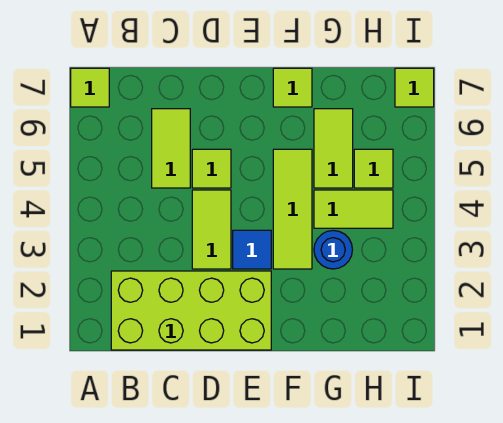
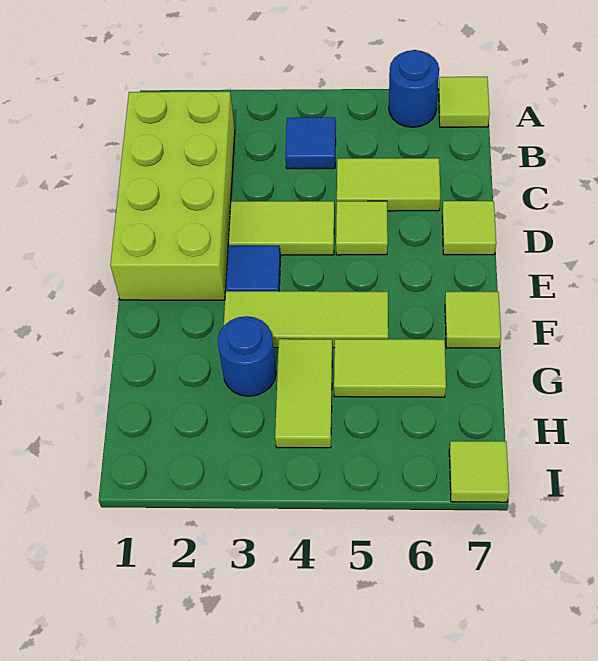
none -> blue 1x1 round brick [389,50,439,127]
none -> blue 1x1 tile [285,117,336,169]
lime 1x1 tile [354,149,393,188] -> lime 1x1 tile moved to [442,201,496,255]

